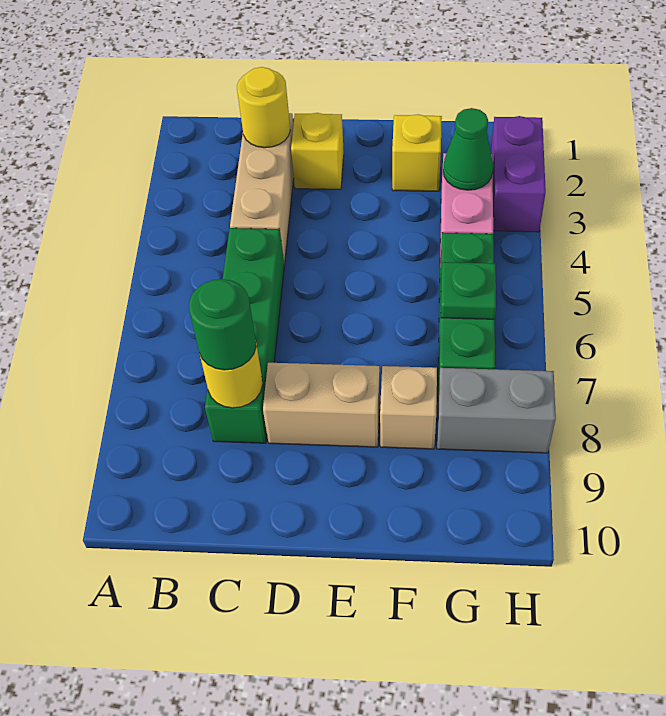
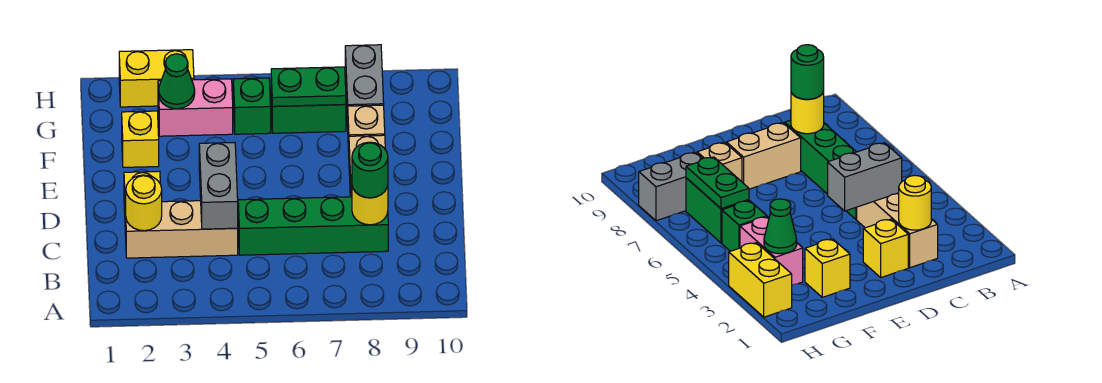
none -> grey 1x2 brick [199,143,238,229]
green 1x1 plate [441,262,496,319] -> green 1x2 plate [271,67,346,106]
purple 1x2 brick [491,116,546,232] -> yellow 1x2 brick [119,50,194,107]

